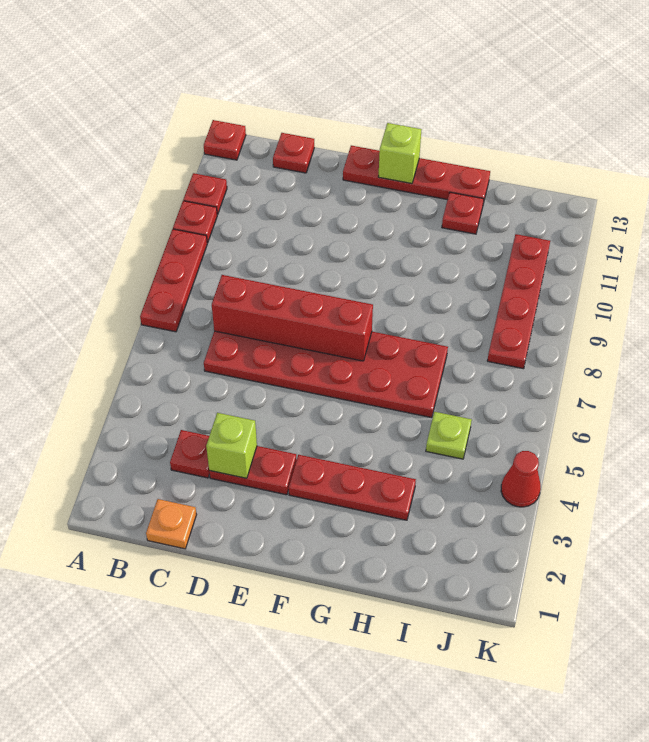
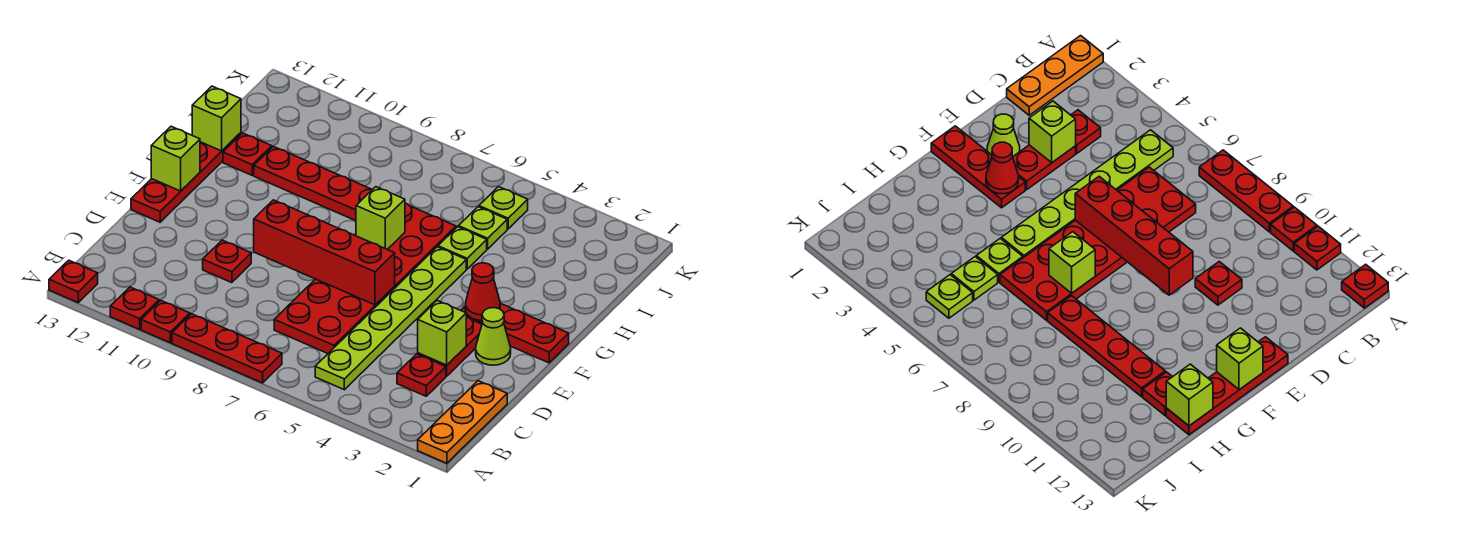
none -> lime 1x6 plate [315,247,466,390]
orange 1x1 plate [146,499,197,549] -> orange 1x3 plate [418,381,507,463]
red 1x4 brick [212,275,373,361] -> red 1x4 brick turned to [254,200,395,305]
red 1x1 plate [273,133,314,173] -> red 1x1 plate moved to [203,240,251,283]
none -> lime 1x1 cone [476,308,511,365]
red 1x3 plate [289,455,416,520] -> red 1x3 plate turned to [461,303,569,363]
none -> lime 1x1 brick [356,187,405,249]
none -> lime 1x1 plate [438,227,487,269]
none -> lime 1x1 brick [192,86,241,151]
none -> lime 1x1 plate [479,186,528,229]
red 1x4 plate [487,234,550,369] -> red 1x4 plate moved to [254,146,372,221]
red 1x1 cone [501,451,541,507] -> red 1x1 cone moved to [465,263,500,321]

